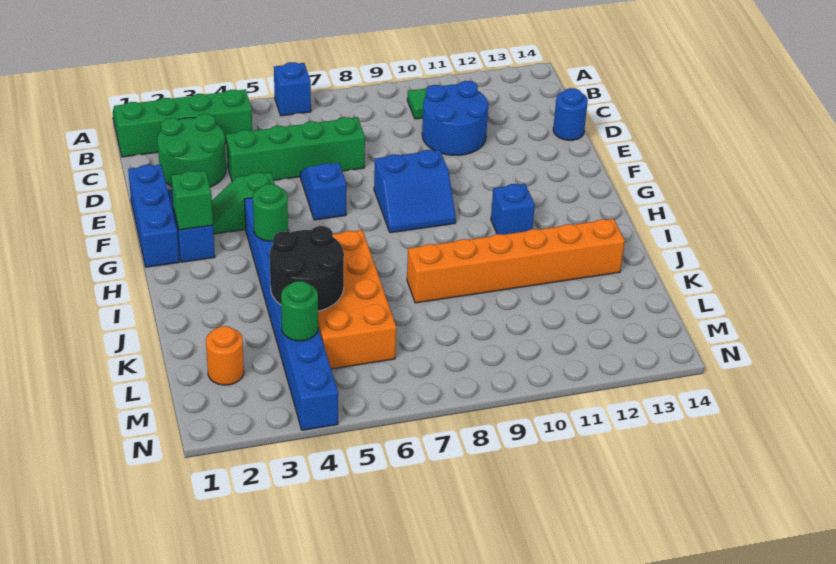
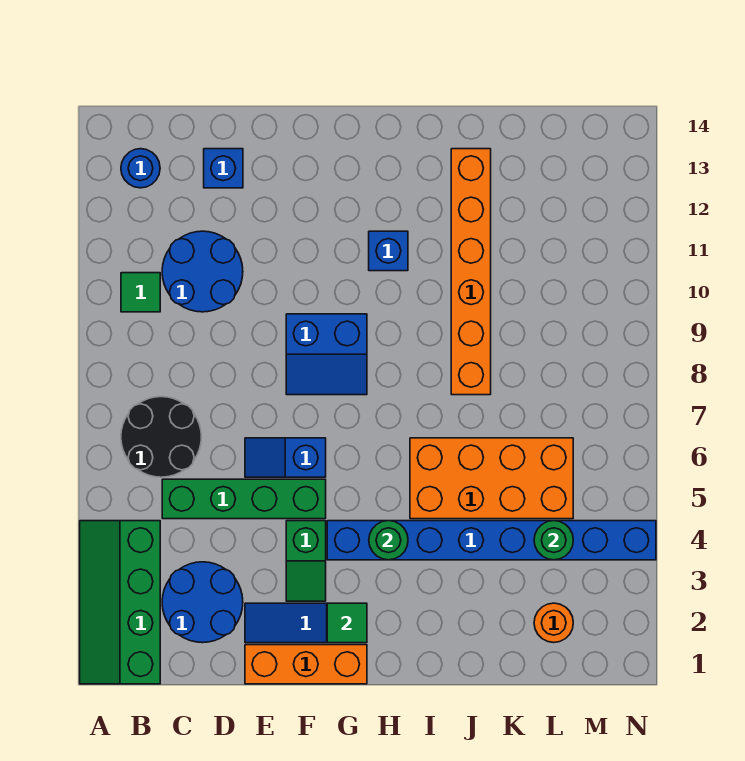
blue 1x1 brick [274,62,311,116] -> blue 1x1 brick moved to [204,149,243,188]
green 2x2 round brick [157,114,226,187] -> blue 2x2 round brick [162,562,243,643]
green 1x4 brick [226,117,365,181] -> green 1x4 brick turned to [162,479,326,519]
blue 1x1 round brick [553,88,588,140] -> blue 1x1 round brick moved to [121,149,160,188]
blue 1x3 brick [128,164,179,267] -> orange 1x3 brick [245,645,367,684]
blue 2x2 slope [374,150,456,233] -> blue 2x2 slope turned to [286,314,367,395]
green 1x1 brick [171,171,213,230] -> green 1x1 tile [327,603,367,643]
black 2x2 round brick [270,226,344,311] -> black 2x2 round brick moved to [121,397,201,477]

